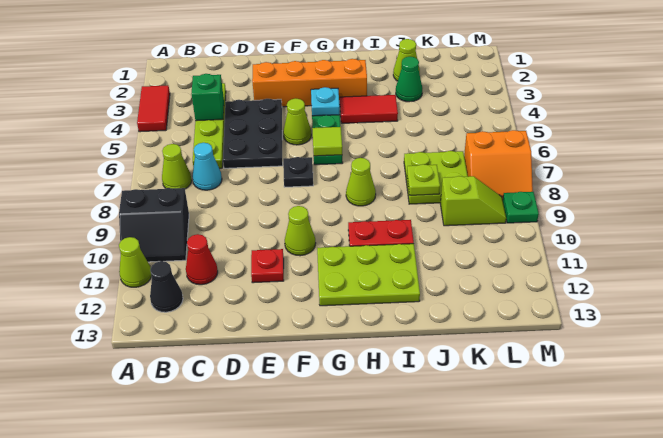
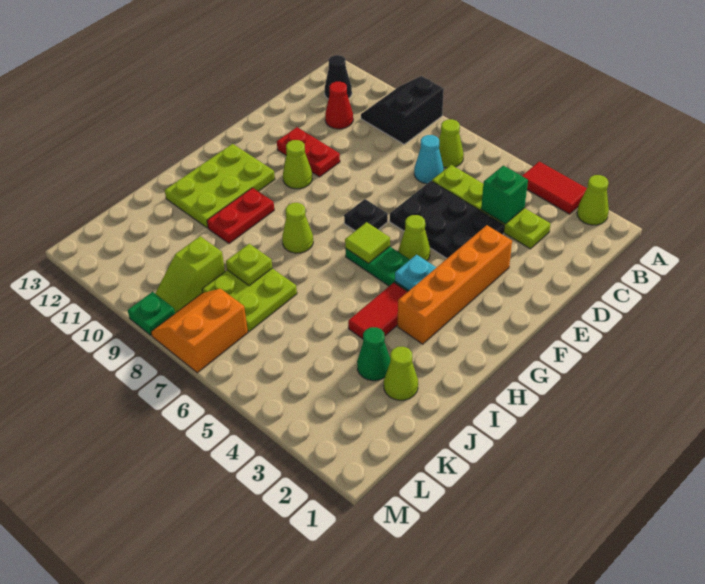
lime 1x1 cone [119,237,152,287] -> lime 1x1 cone moved to [577,175,609,225]
red 1x1 plate [251,249,284,283] -> red 1x2 plate [277,127,340,177]

